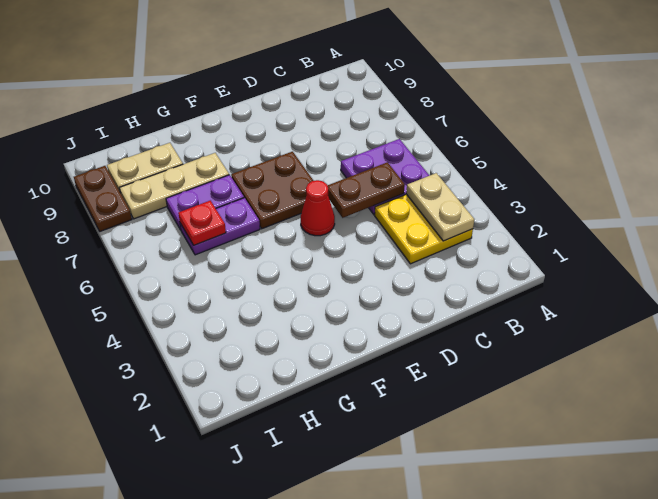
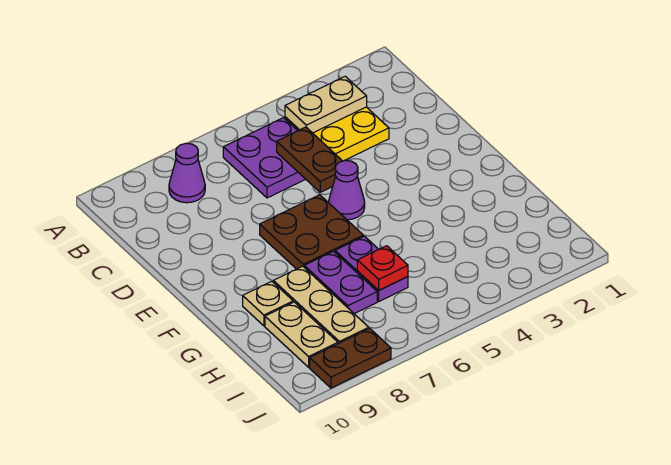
none -> purple 1x1 cone [169,143,205,203]
red 1x1 cone [301,180,335,236] -> purple 1x1 cone [328,161,365,220]
none -> tan 1x1 plate [243,281,293,326]

